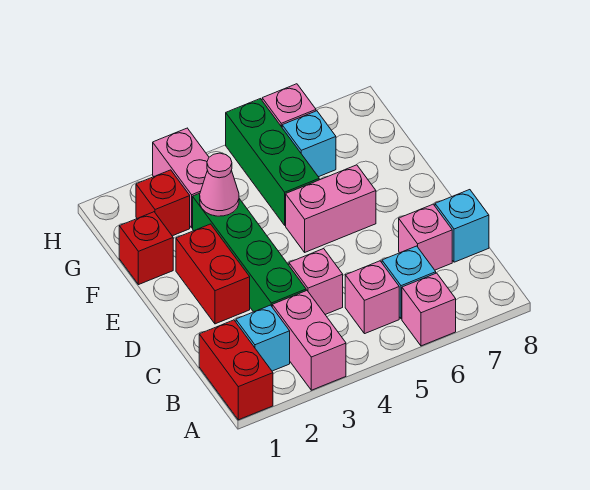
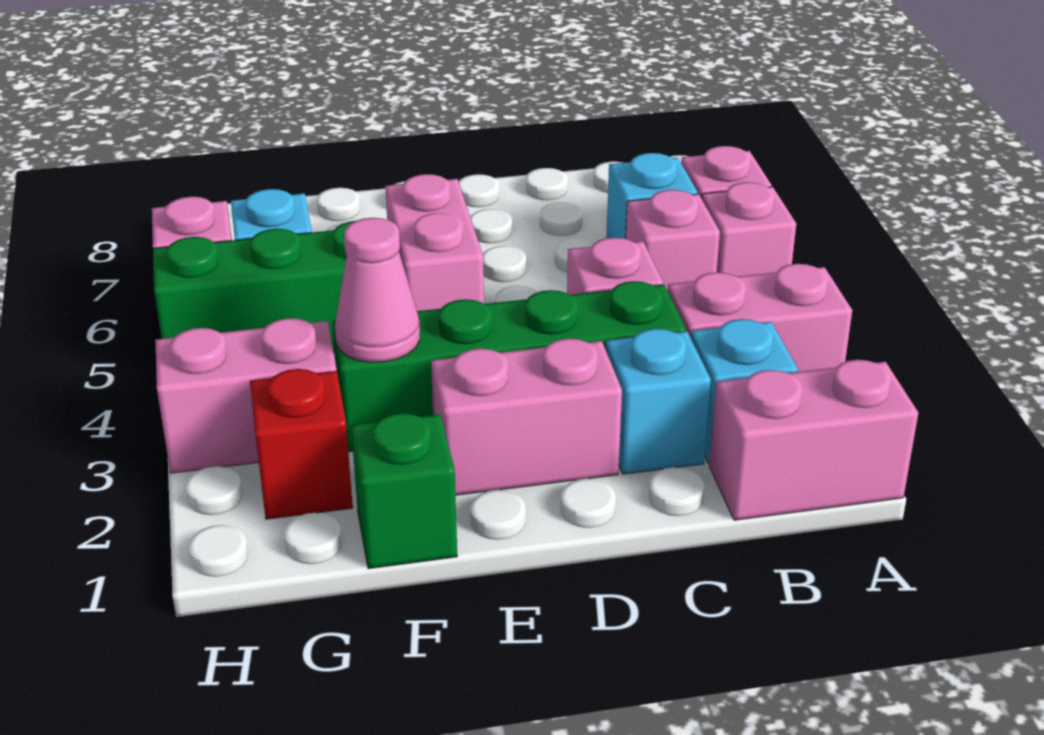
red 1x2 brick [199,320,273,420] -> pink 1x2 brick [709,360,918,520]
pink 1x1 brick [399,204,452,270] -> pink 1x1 brick moved to [702,182,796,277]
cyan 1x1 brick [435,190,489,262] -> cyan 1x1 brick moved to [606,329,711,474]
red 1x2 brick [176,224,250,324] -> pink 1x2 brick [431,339,622,495]
red 1x1 brick [119,212,173,285] -> green 1x1 brick [351,413,457,569]

